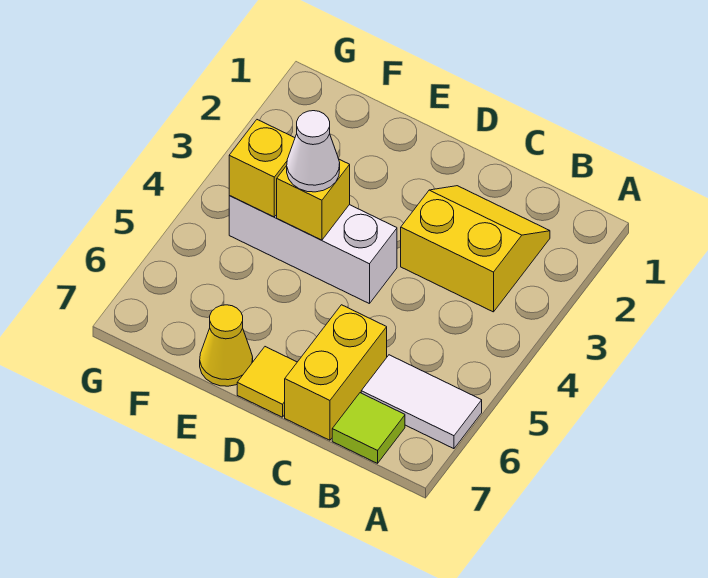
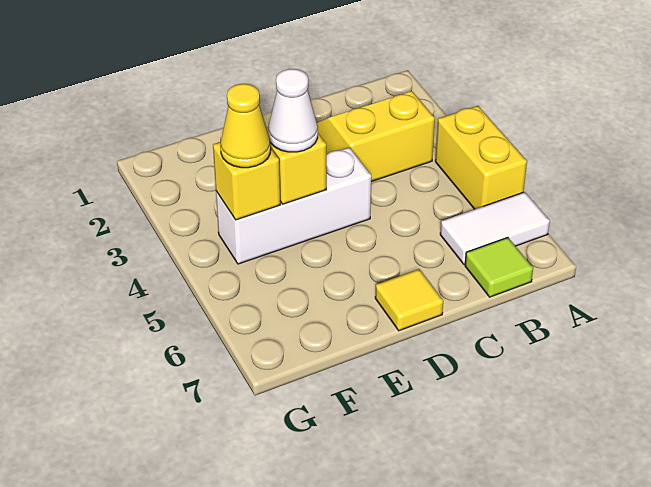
yellow 1x2 brick [285,305,387,440] -> yellow 1x2 brick moved to [435,106,527,209]
yellow 1x1 cone [200,305,253,386] -> yellow 1x1 cone moved to [220,84,271,168]

